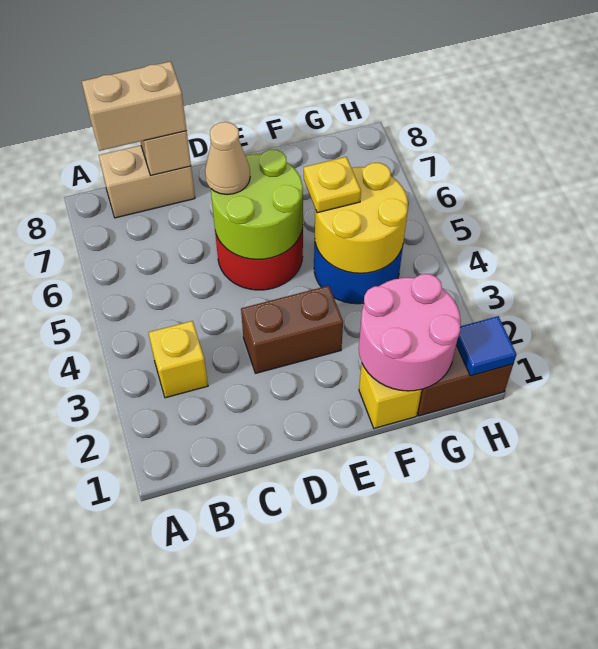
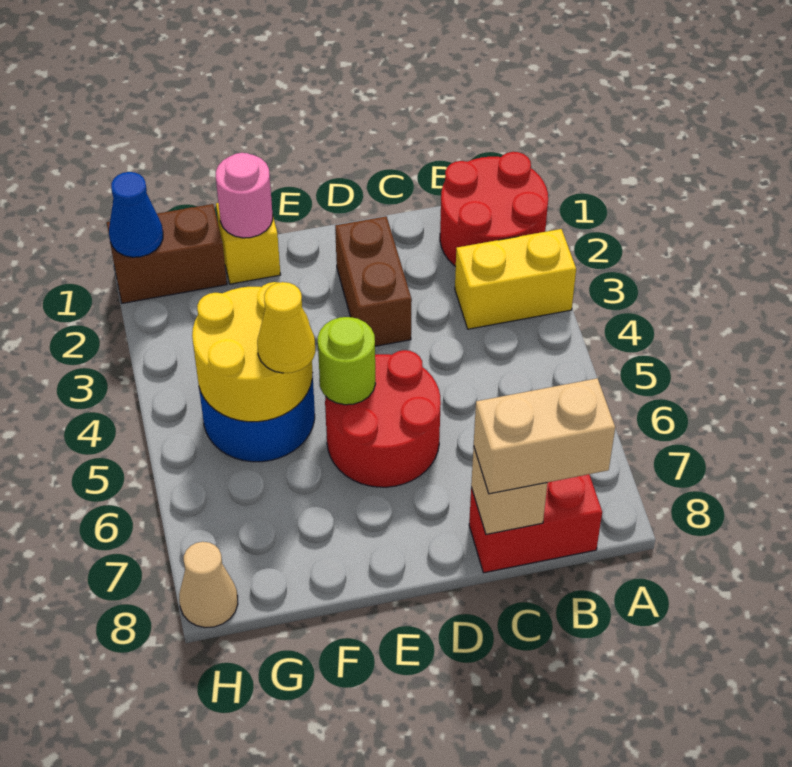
none -> red 2x2 round brick [440,152,548,267]
yellow 1x1 brick [148,321,208,398] -> yellow 1x2 brick [455,229,576,329]
tan 1x2 brick [99,145,195,218] -> red 1x2 brick [469,474,602,573]
brown 1x2 brick [241,286,343,373] -> brown 1x2 brick turned to [335,216,412,346]
lime 2x2 round brick [211,150,303,259] -> lime 1x1 round brick [318,317,376,405]
tan 1x1 cone [205,122,250,195] -> tan 1x1 cone moved to [179,542,238,628]
pink 2x2 round brick [359,274,461,391] -> pink 1x1 round brick [216,153,273,238]
yellow 1x1 plate [304,157,361,213] -> yellow 1x1 cone [257,282,315,373]
blue 1x1 tile [456,316,516,376] -> blue 1x1 cone [109,172,163,257]

